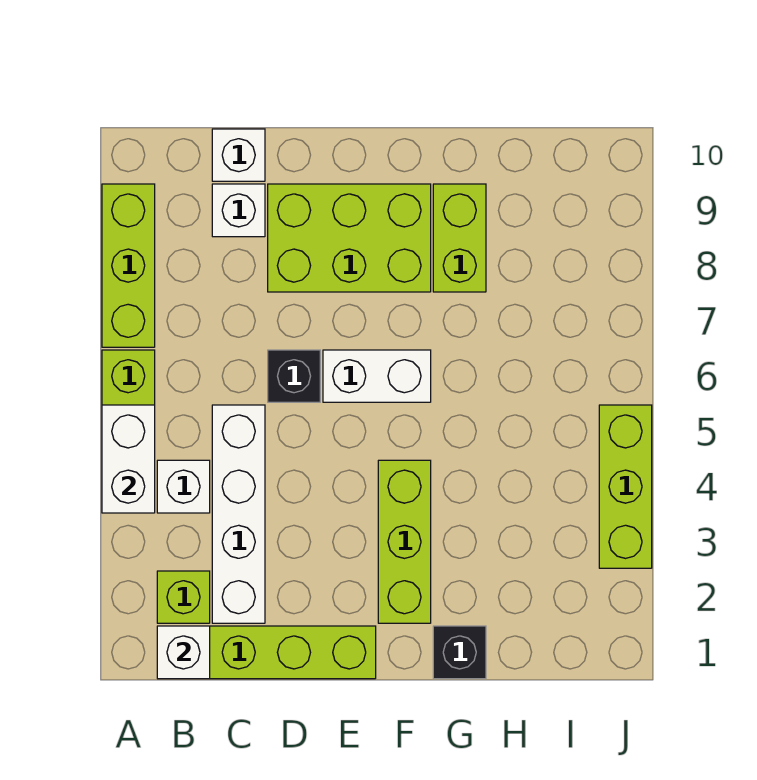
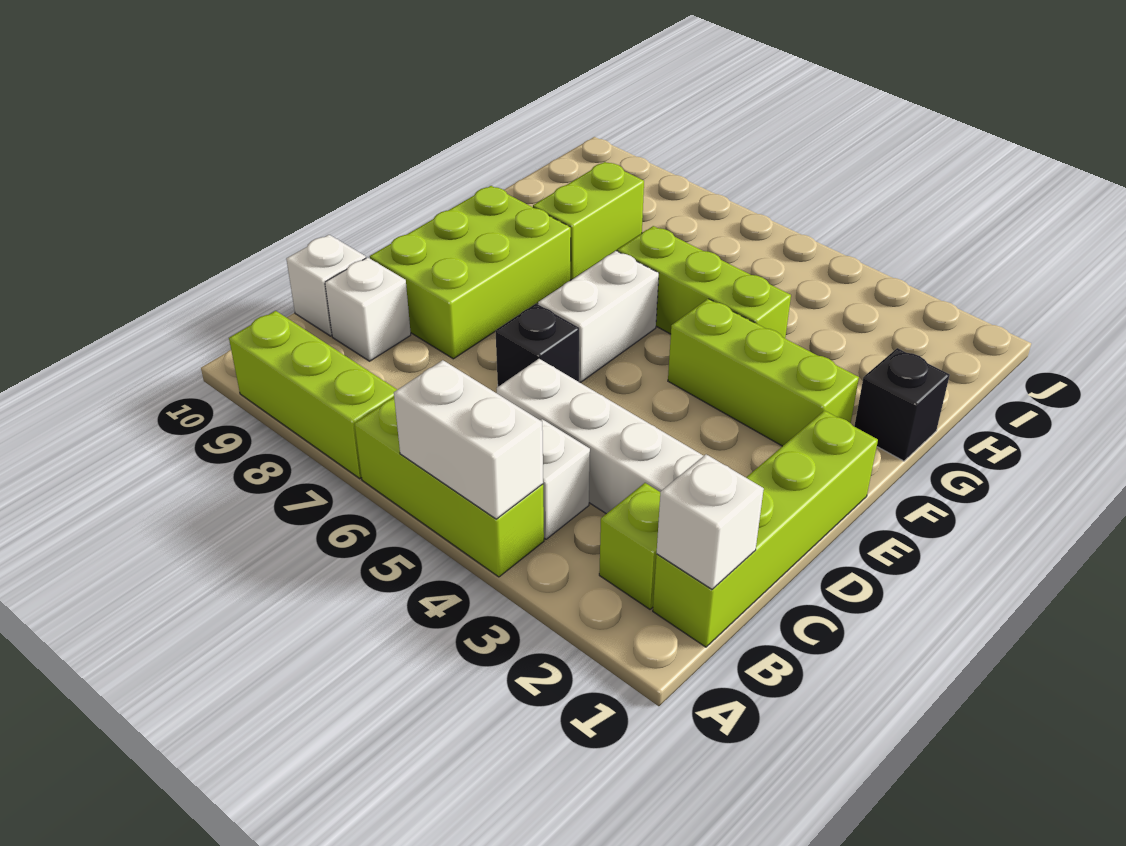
lime 1x2 brick [433,184,486,292] -> lime 1x2 brick turned to [533,162,644,280]
lime 1x3 brick [599,405,652,568] -> lime 1x3 brick moved to [618,226,791,338]

